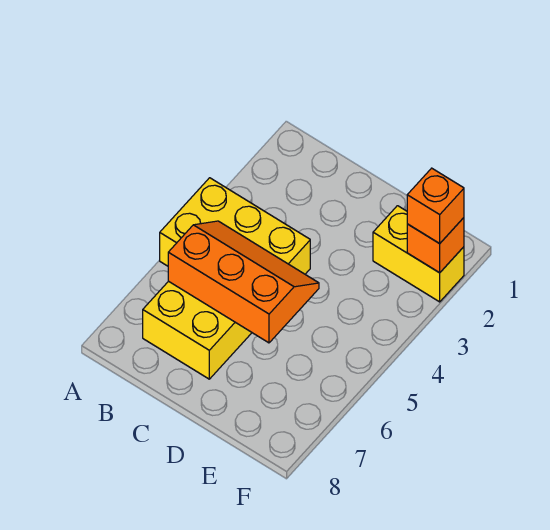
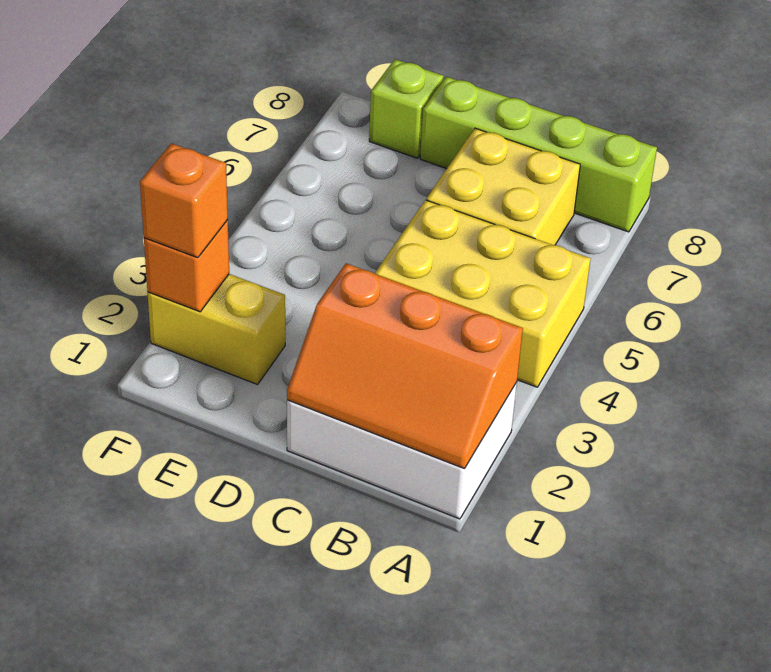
none -> white 2x3 brick [287,382,517,519]
none -> lime 1x4 brick [420,77,657,232]
orange 2x3 slope [168,221,319,343] -> orange 2x3 slope moved to [287,263,523,469]
none -> lime 1x1 brick [369,59,444,158]

